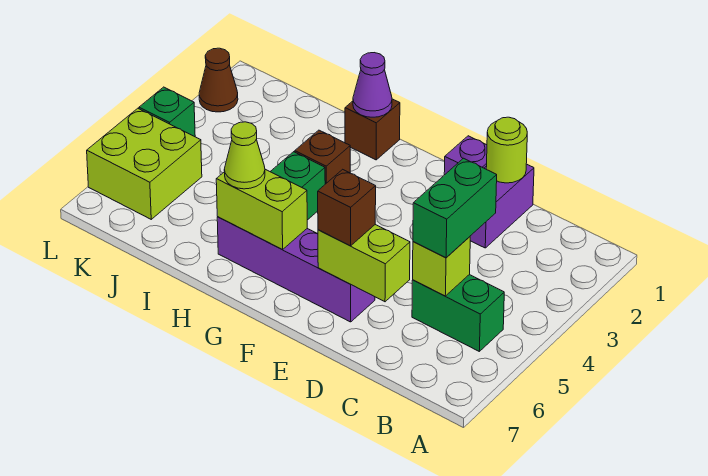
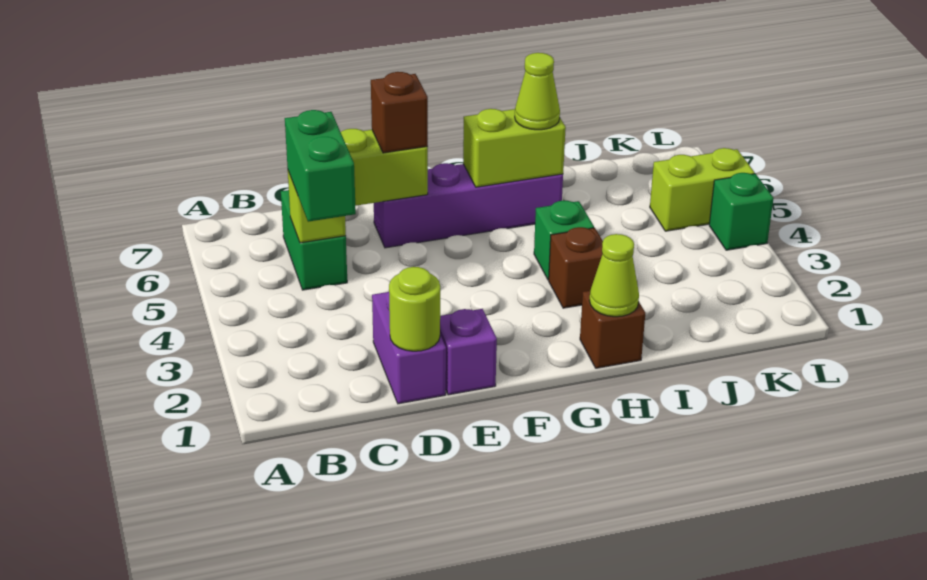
green 1x2 brick [412,275,504,351] -> green 1x2 brick turned to [281,190,347,290]
purple 1x1 cone [353,53,392,117] -> lime 1x1 cone [589,234,639,317]
lime 2x2 brick [87,108,202,219] -> lime 1x2 brick [650,148,755,231]
brown 1x1 cone [199,48,238,112] -> none

